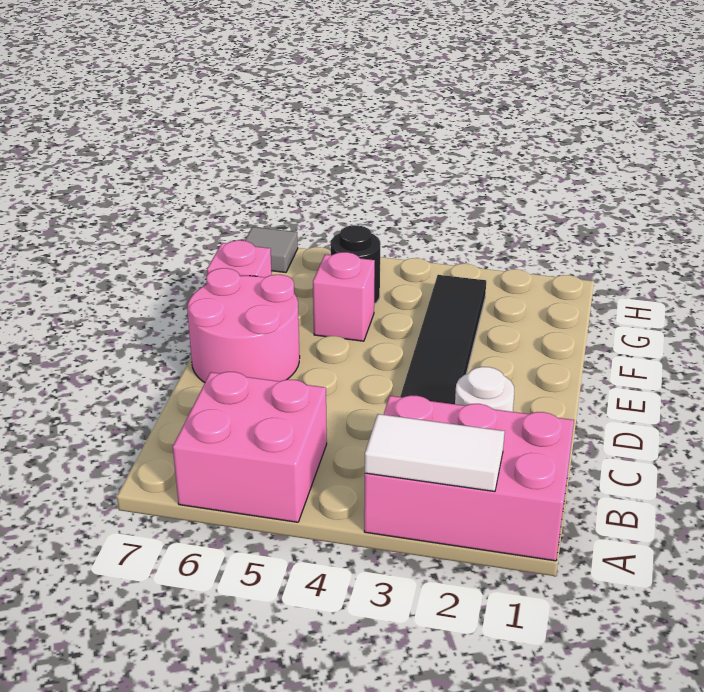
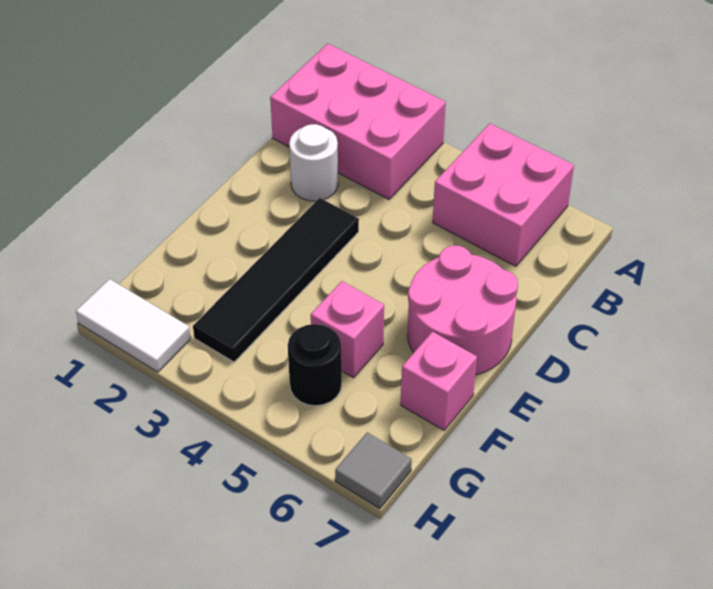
white 1x2 tile [365,414,505,491] -> white 1x2 tile moved to [76,279,191,372]

